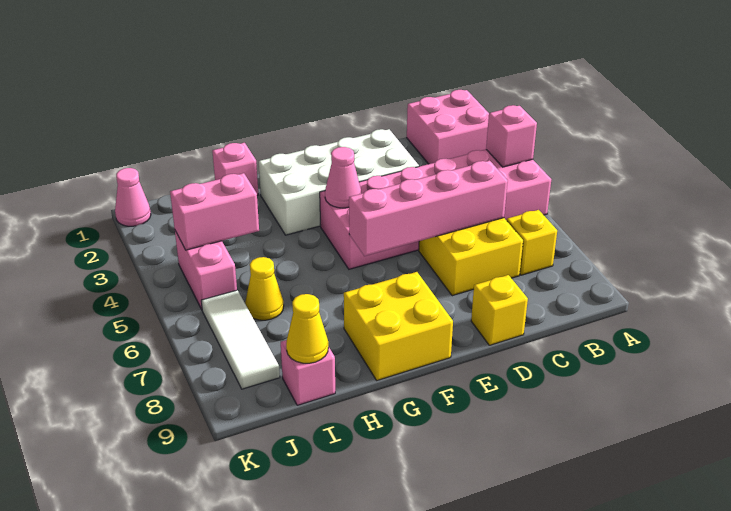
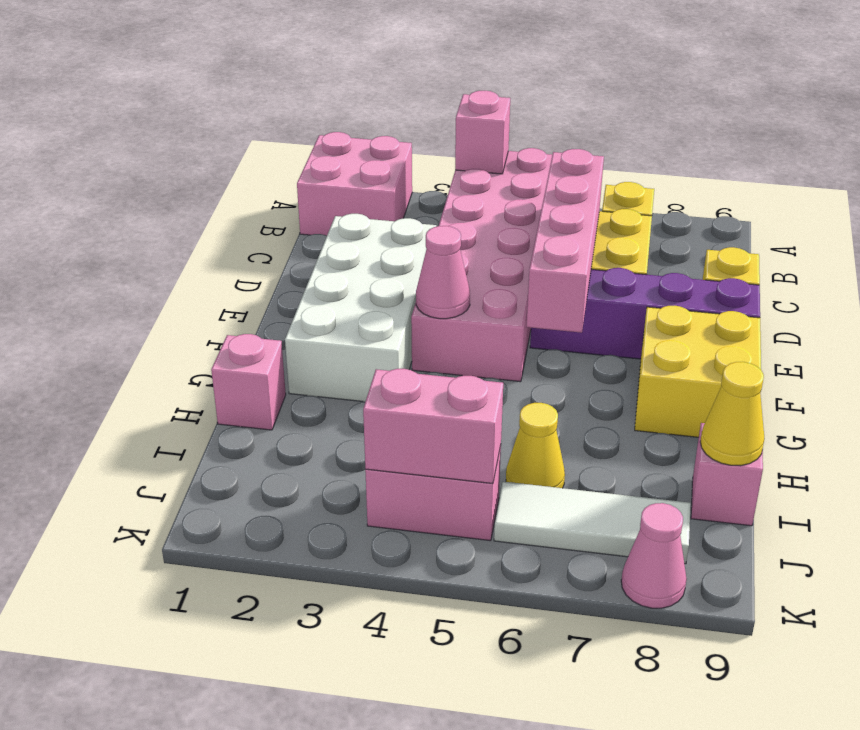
none -> purple 1x4 brick [530,268,760,359]
pink 1x2 brick [170,173,259,250] -> pink 1x2 brick turned to [363,369,503,484]
pink 1x1 cone [115,168,151,226] -> pink 1x1 cone moved to [621,503,687,608]

